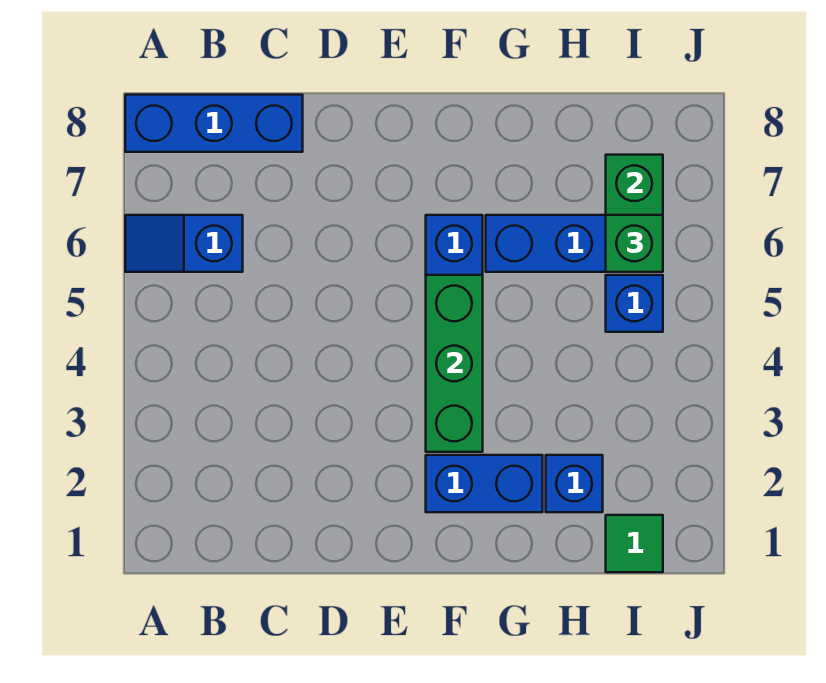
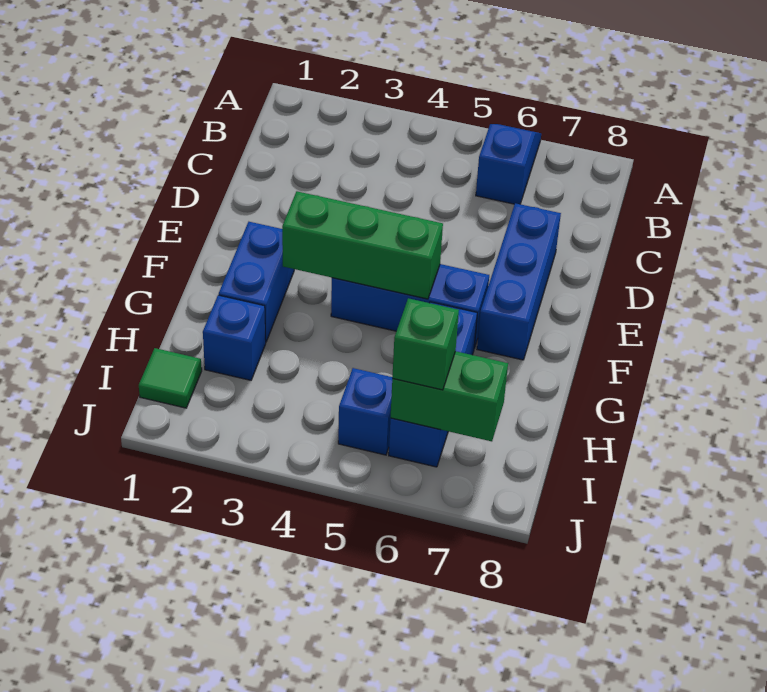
blue 1x3 brick [125,95,303,152] -> blue 1x3 brick moved to [477,203,561,360]

